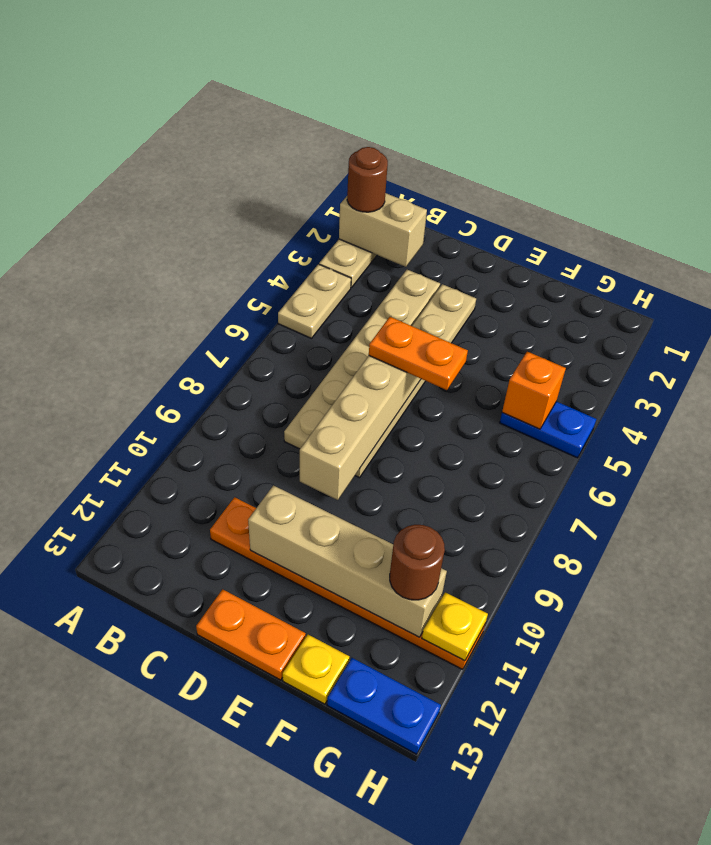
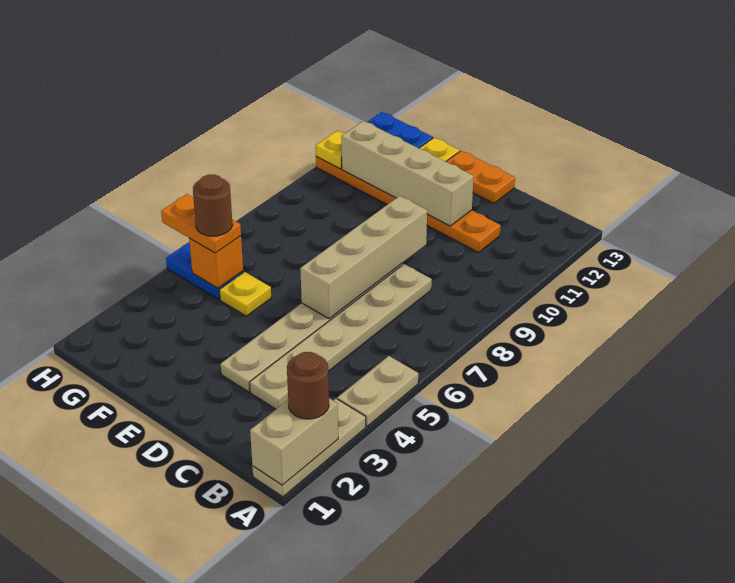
tan 1x2 brick [339,193,427,267] -> tan 1x2 brick turned to [250,398,338,485]
orange 1x2 plate [369,317,468,390] -> orange 1x2 plate moved to [161,194,241,253]
none -> yellow 1x1 plate [219,272,271,316]
brown 1x1 round brick [390,525,445,600] -> brown 1x1 round brick moved to [193,174,232,236]

